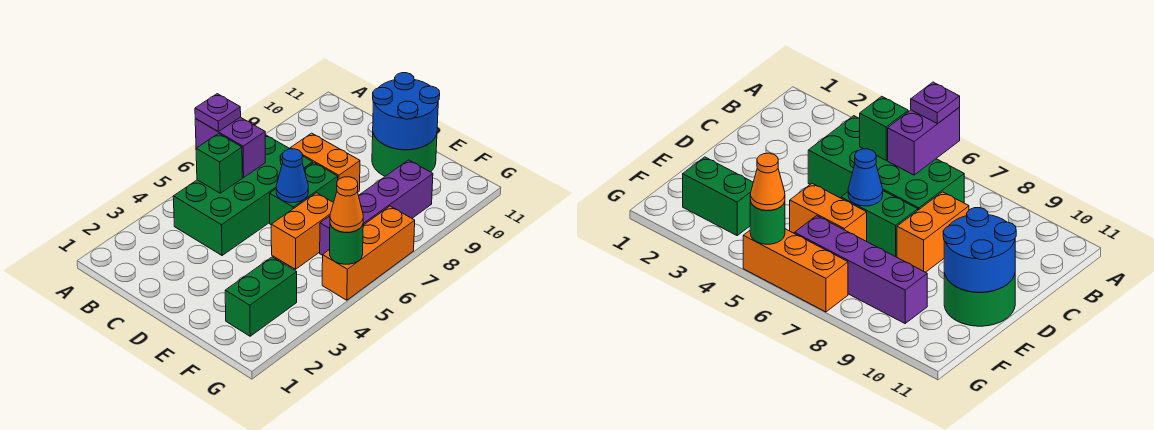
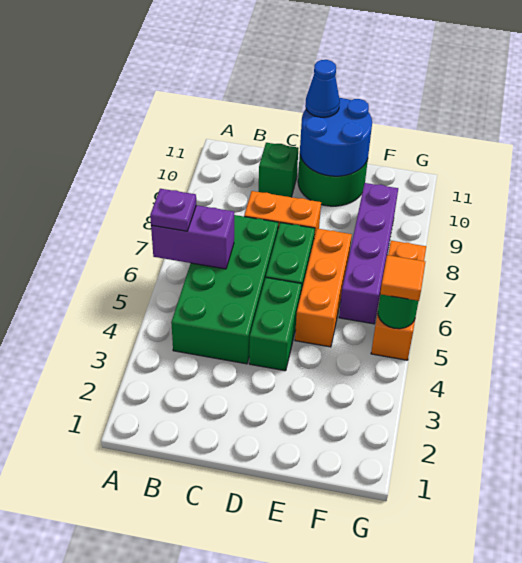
green 1x1 brick [196,134,242,193] -> green 1x1 brick moved to [259,143,298,197]
blue 1x1 cone [276,149,308,203] -> blue 1x1 cone moved to [305,60,340,117]
orange 1x2 brick [271,193,333,269] -> orange 1x3 brick [295,229,352,347]
green 1x2 brick [225,257,297,336] -> green 1x2 brick moved to [249,277,302,371]
orange 1x1 cone [330,177,363,232] -> orange 1x1 tile [380,255,425,301]

